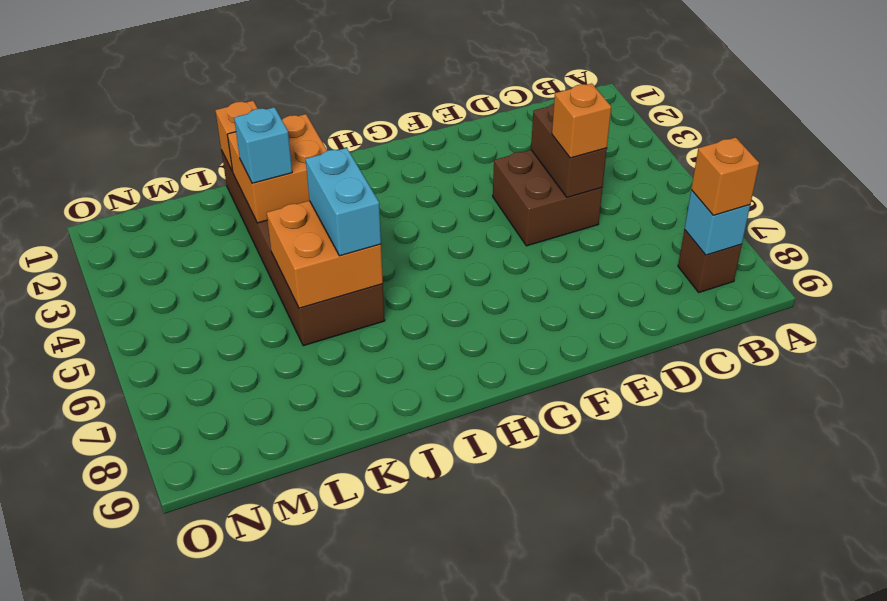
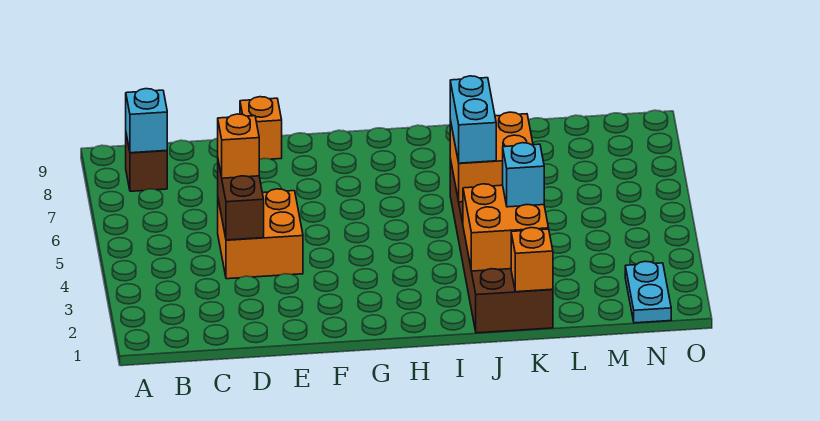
orange 1x1 brick [691,137,759,215] -> orange 1x1 brick moved to [240,97,282,159]
brown 2x2 brick [493,150,602,246] -> orange 2x2 brick [218,189,303,279]
none -> cyan 1x2 plate [625,261,671,323]

